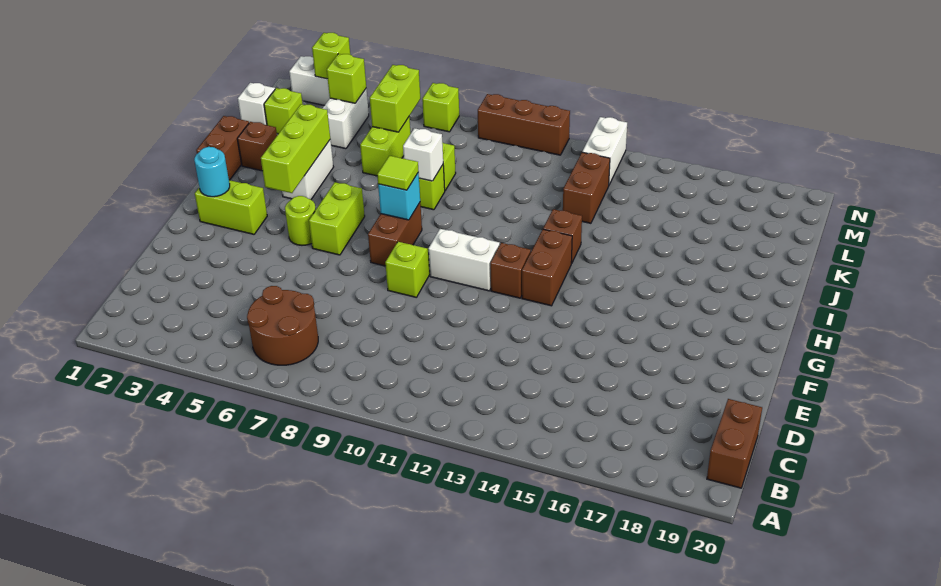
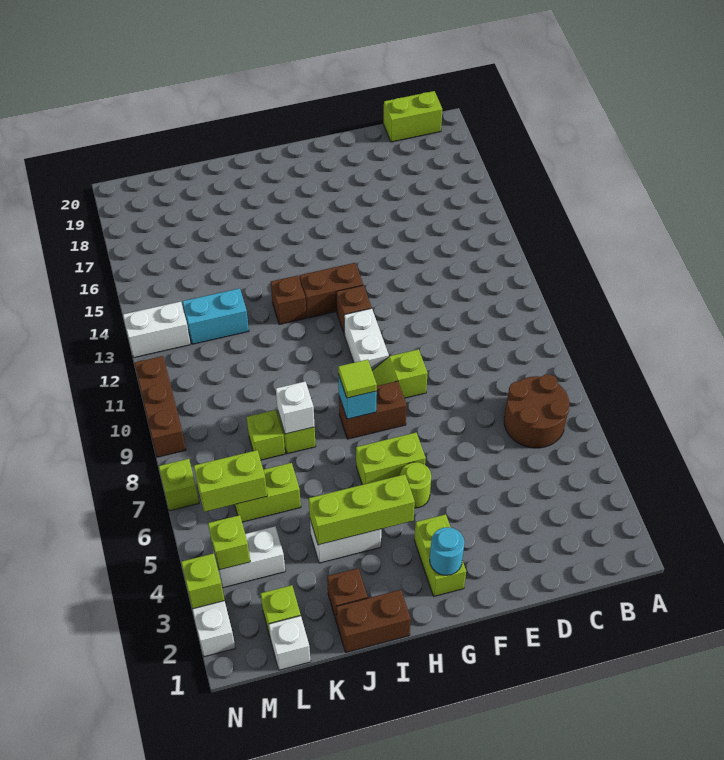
brown 1x2 brick [707,399,762,488] -> lime 1x2 brick [383,91,442,142]
brown 1x2 brick [563,152,610,223] -> cyan 1x2 brick [183,288,249,344]

